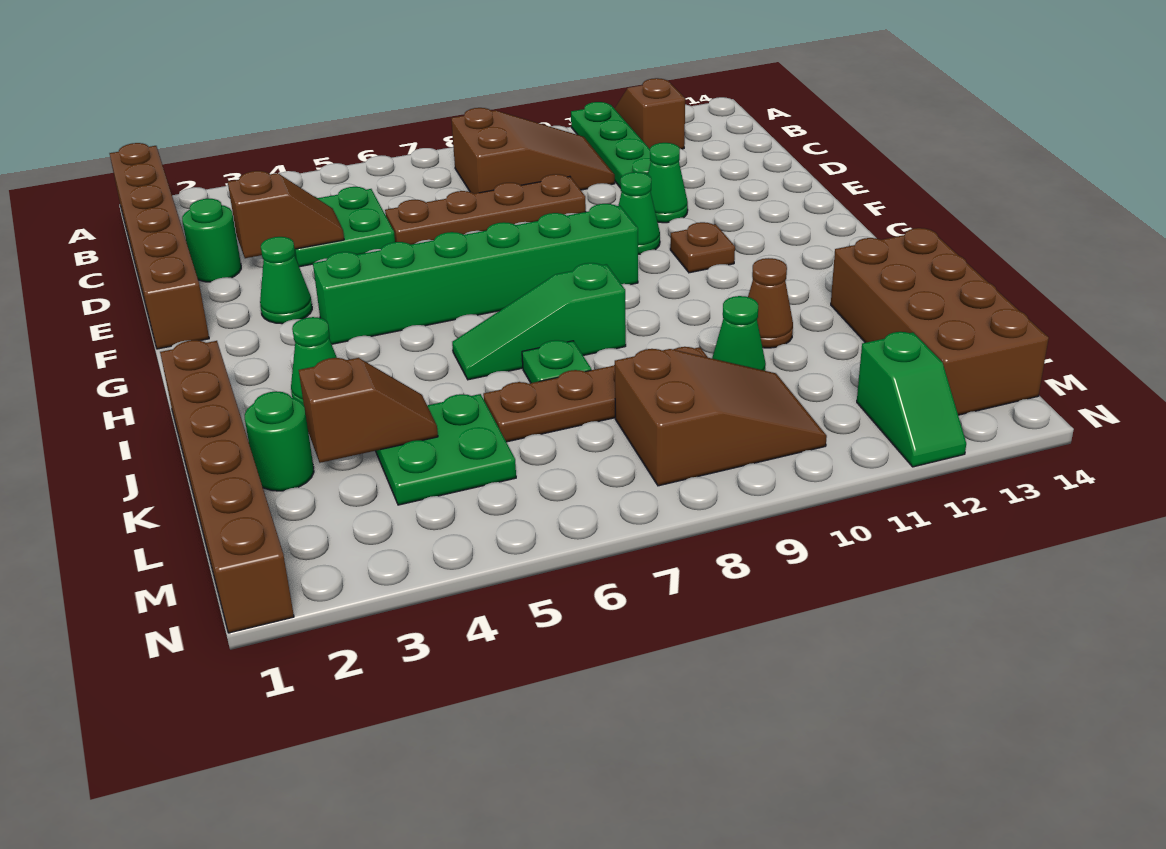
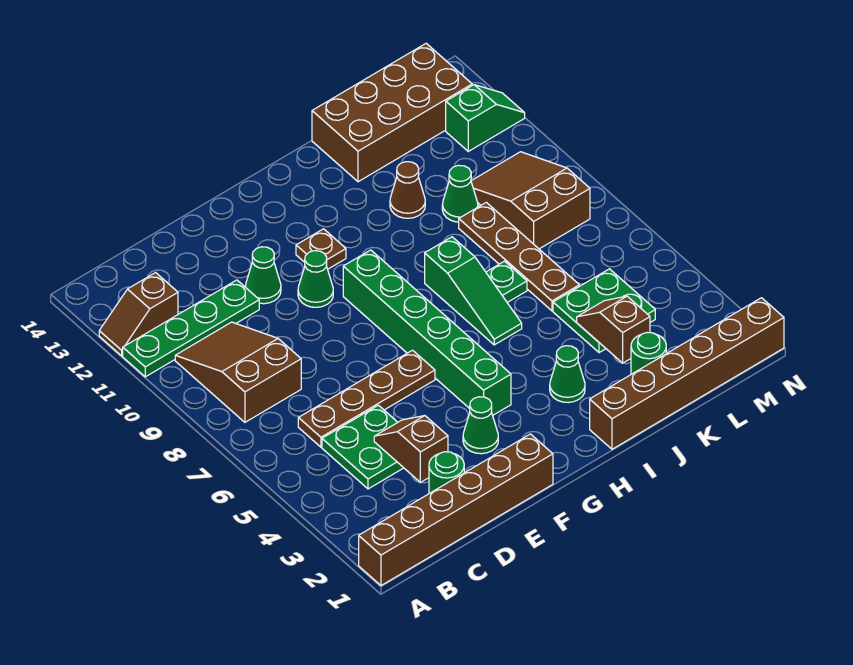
brown 1x4 plate [385,174,586,245] -> brown 1x4 plate turned to [298,350,435,447]

